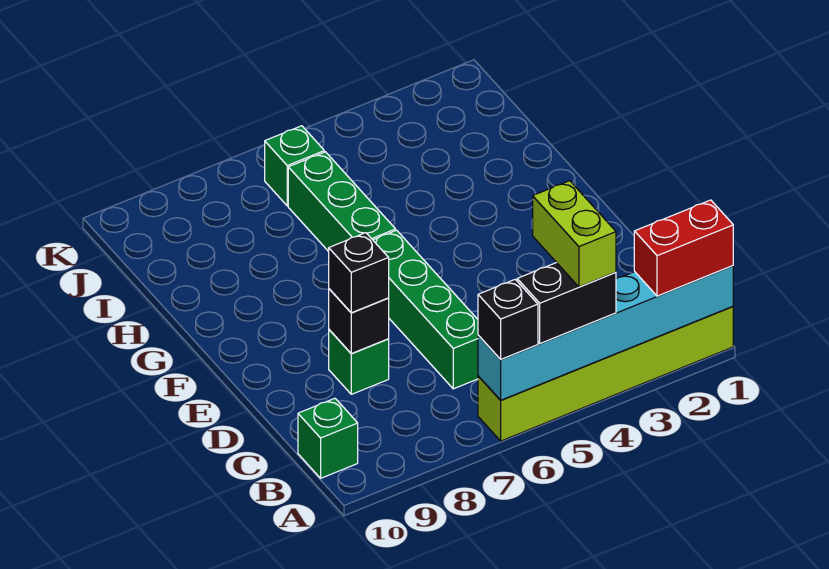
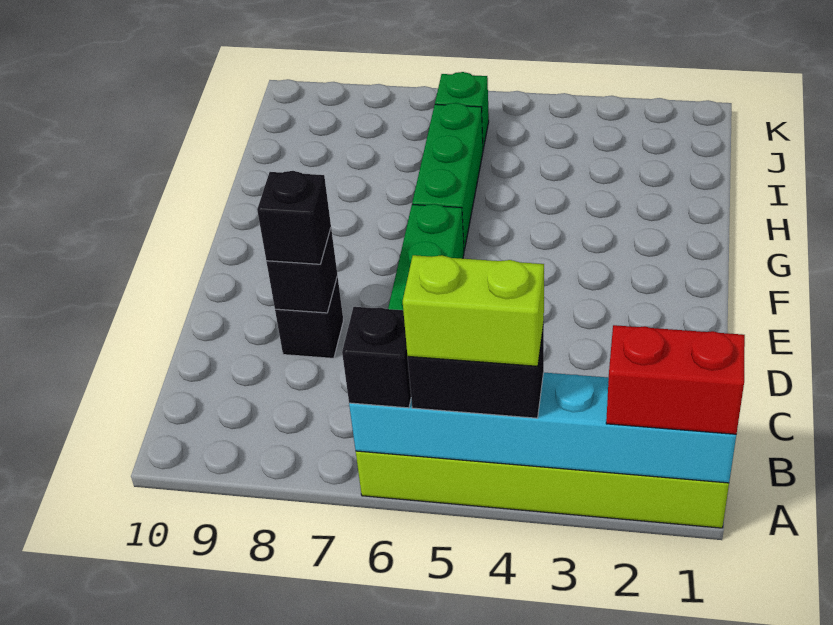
lime 1x2 brick [533,181,616,287] -> lime 1x2 brick turned to [403,255,544,366]
green 1x1 brick [298,398,358,478] -> none
green 1x1 brick [329,330,389,394] -> black 1x1 brick [275,276,343,358]

